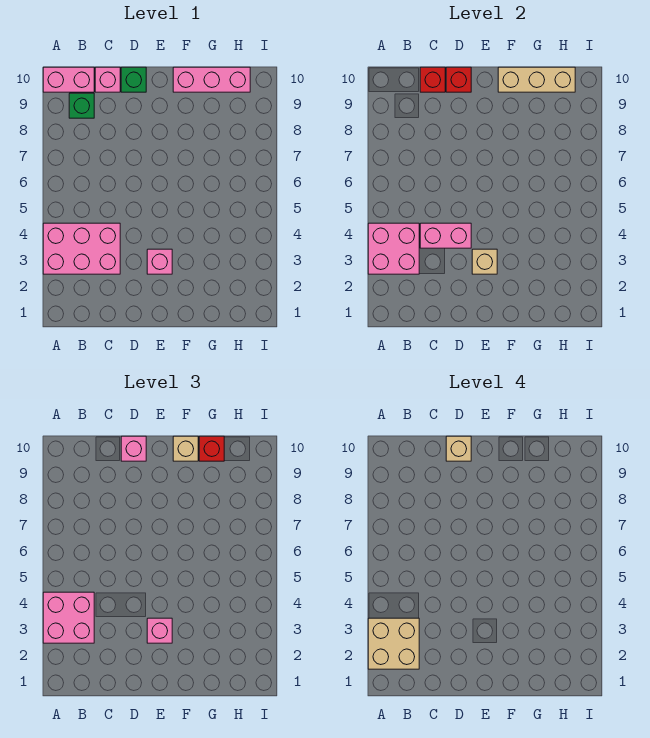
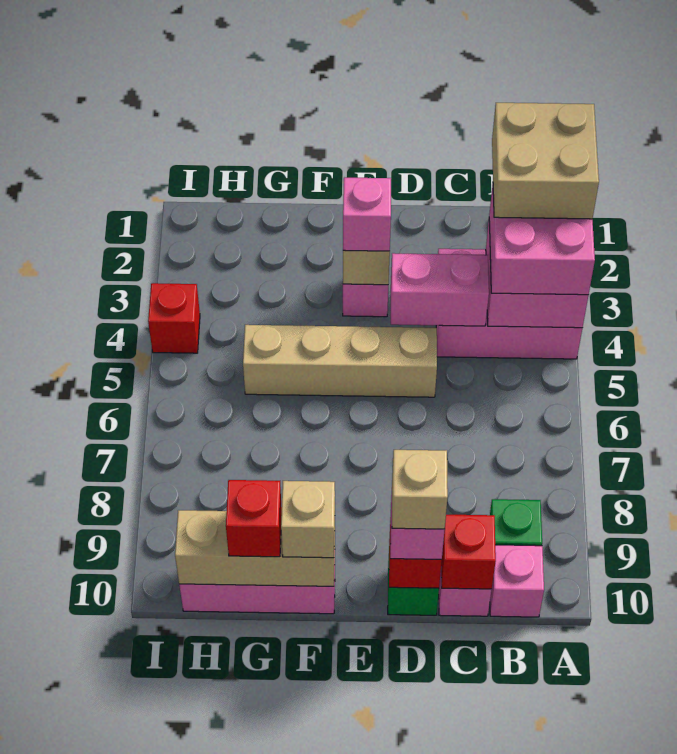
pink 1x2 brick [43,67,94,92] -> pink 1x1 brick [490,545,544,617]
none -> tan 1x4 brick [243,325,437,397]
none -> red 1x1 brick [148,283,200,353]

